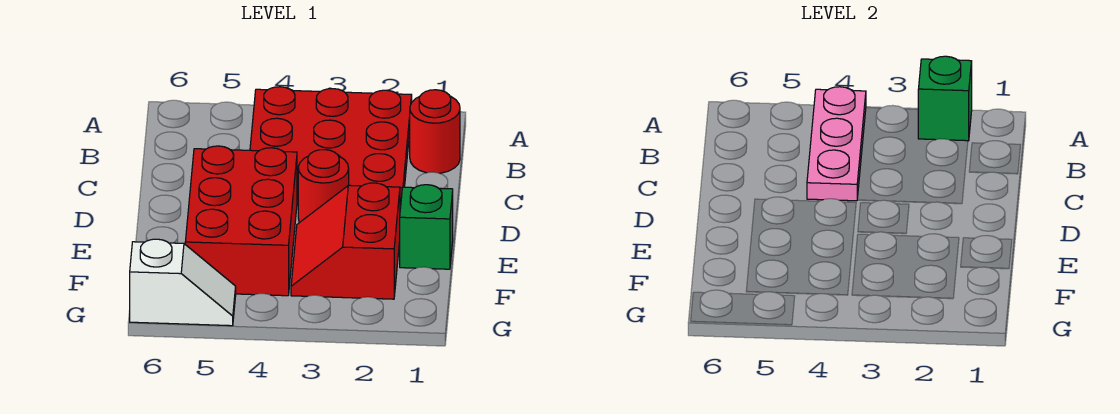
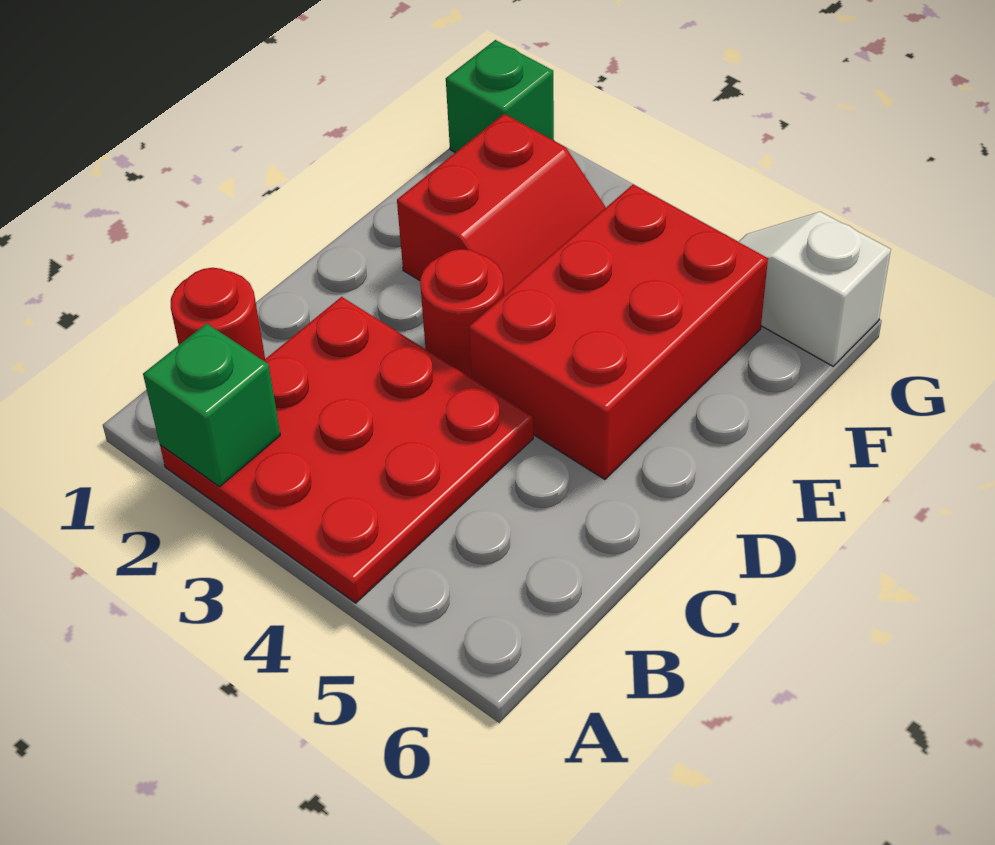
pink 1x3 plate [807,87,866,201] -> none
green 1x1 brick [400,185,453,269] -> green 1x1 brick moved to [446,40,554,153]

